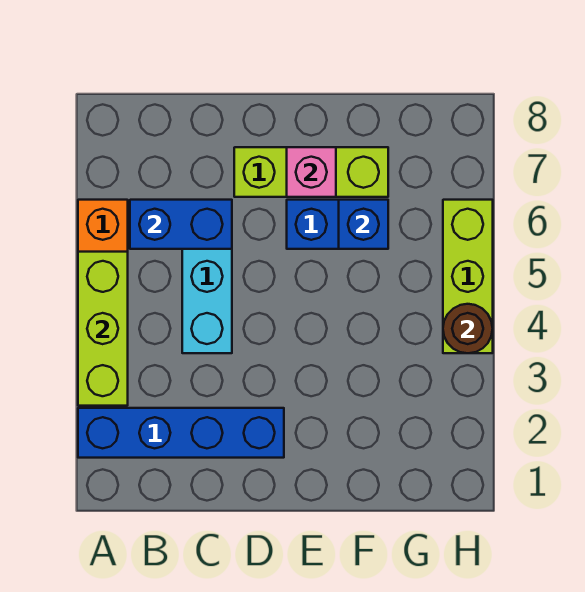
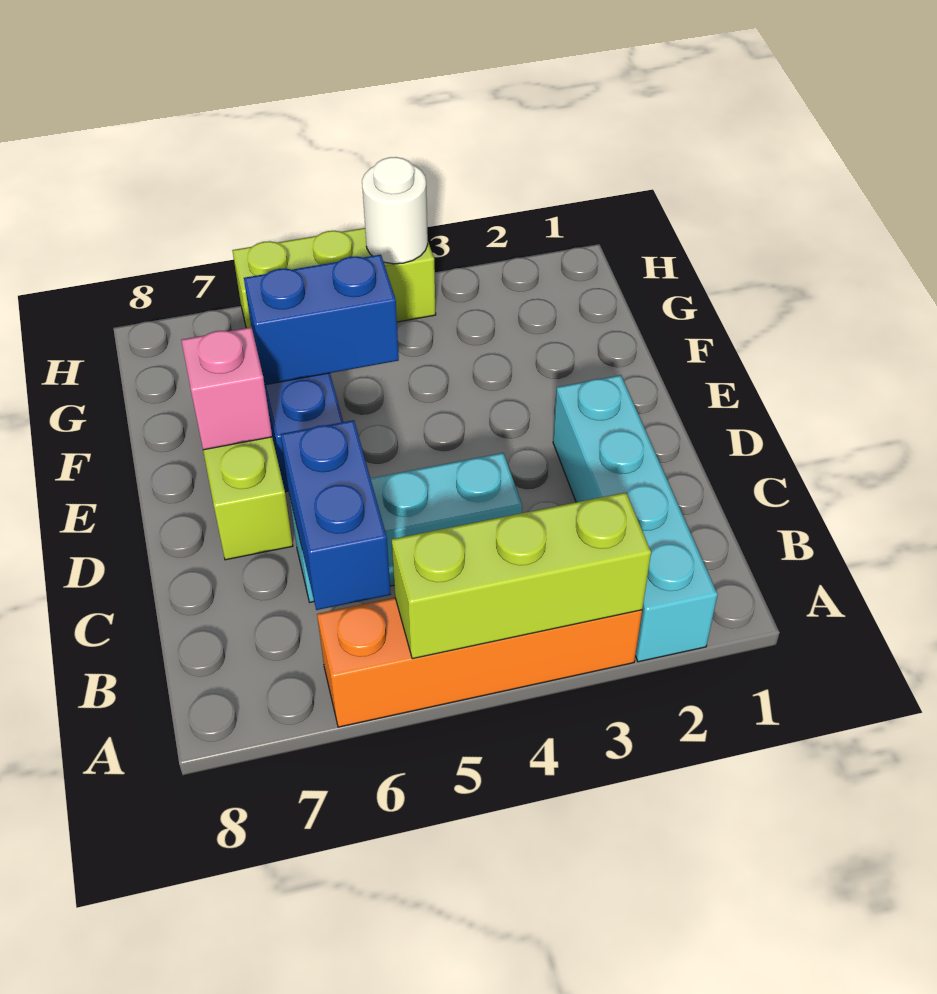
blue 1x4 brick [78,408,284,458] -> cyan 1x4 brick [553,375,718,662]
blue 1x1 brick [339,200,388,249] -> blue 1x2 brick [244,255,399,385]
brown 1x1 round brick [443,304,493,353] -> white 1x1 round brick [362,157,428,264]

